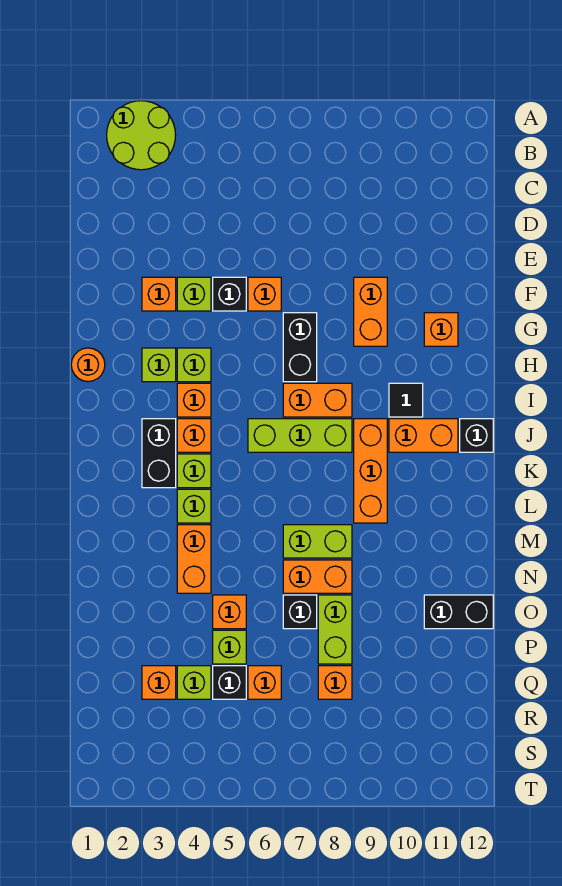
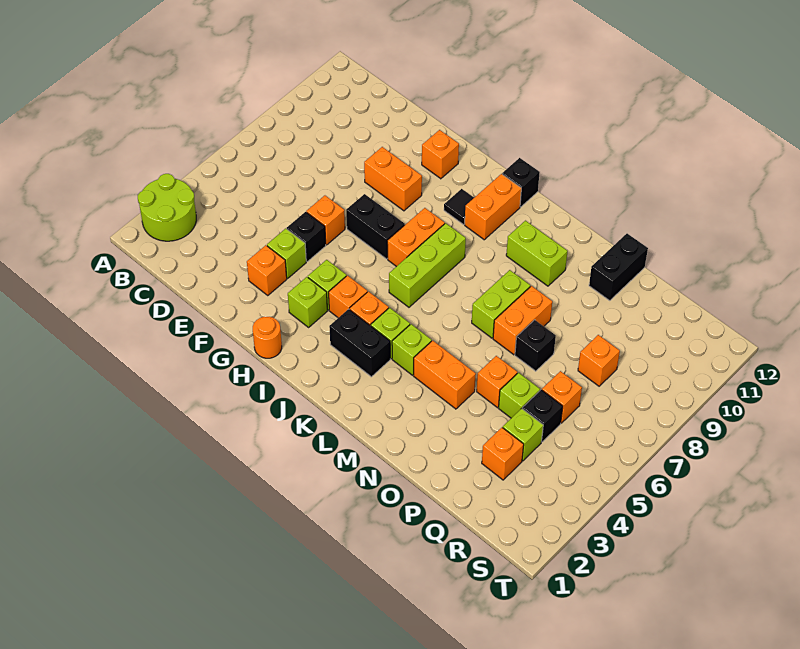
orange 1x3 brick [354,419,387,523] -> none
lime 1x2 brick [318,595,352,664] -> lime 1x2 brick moved to [506,221,568,286]

